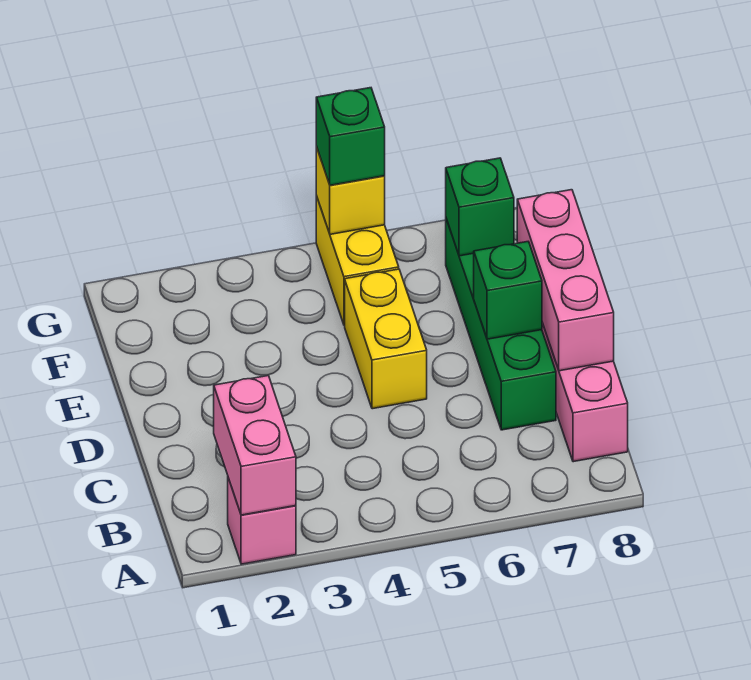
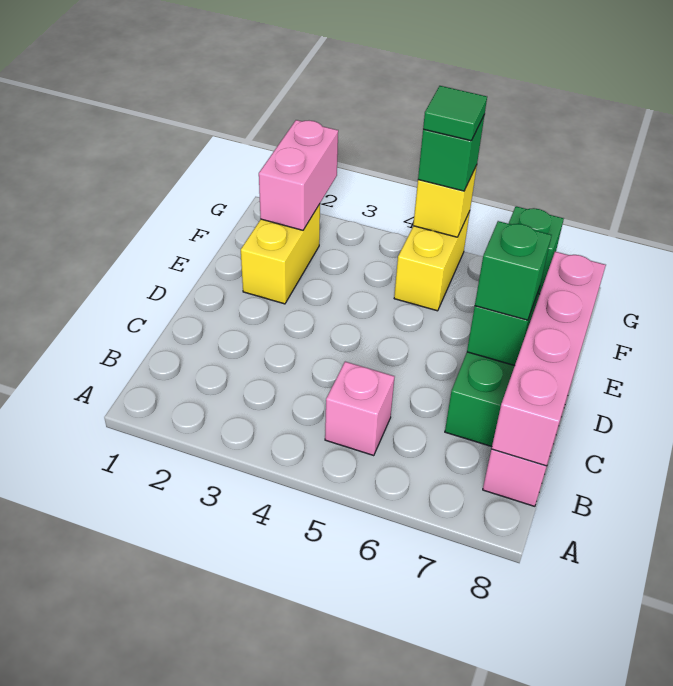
pink 1x1 brick [228,478,296,564] -> pink 1x1 brick moved to [325,362,395,456]
pink 1x2 brick [214,376,296,515] -> pink 1x2 brick moved to [259,120,338,230]
pink 1x3 brick [517,190,614,371] -> pink 1x4 brick [492,252,606,466]
yellow 1x2 brick [345,269,427,409] -> yellow 1x2 brick moved to [241,204,320,304]
none -> green 1x1 brick [475,221,552,320]
none -> green 1x1 tile [423,86,487,141]

